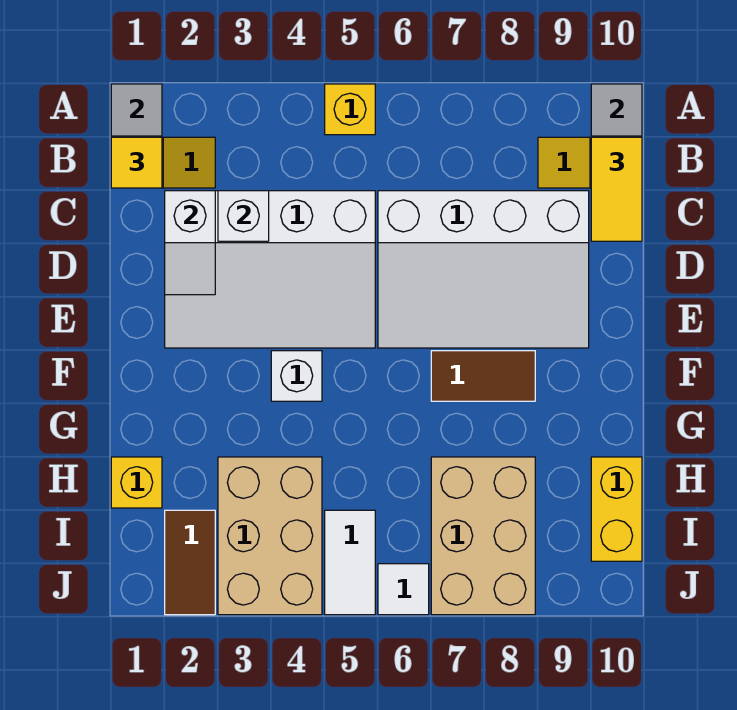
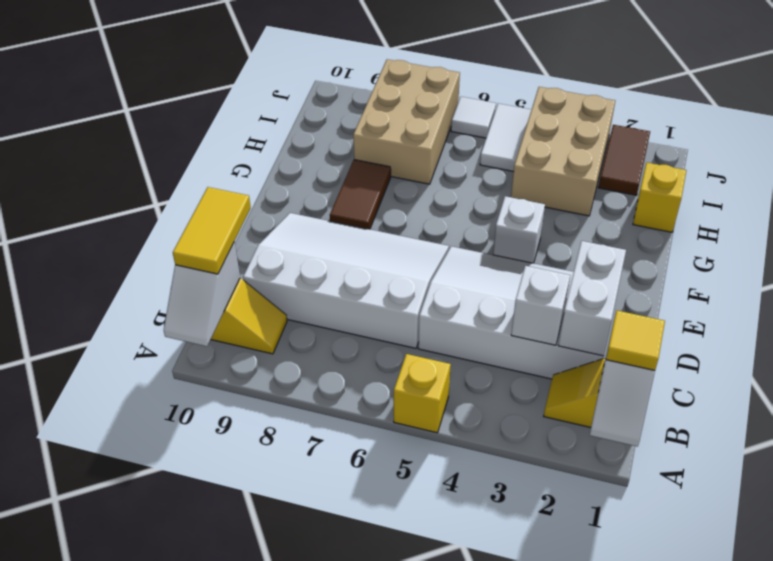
white 1x2 slope [165,191,215,295] -> white 1x2 brick [558,241,626,356]
brown 1x2 tile [431,351,535,401] -> brown 1x2 tile turned to [330,160,391,229]
yellow 1x2 brick [591,457,642,561] -> none

